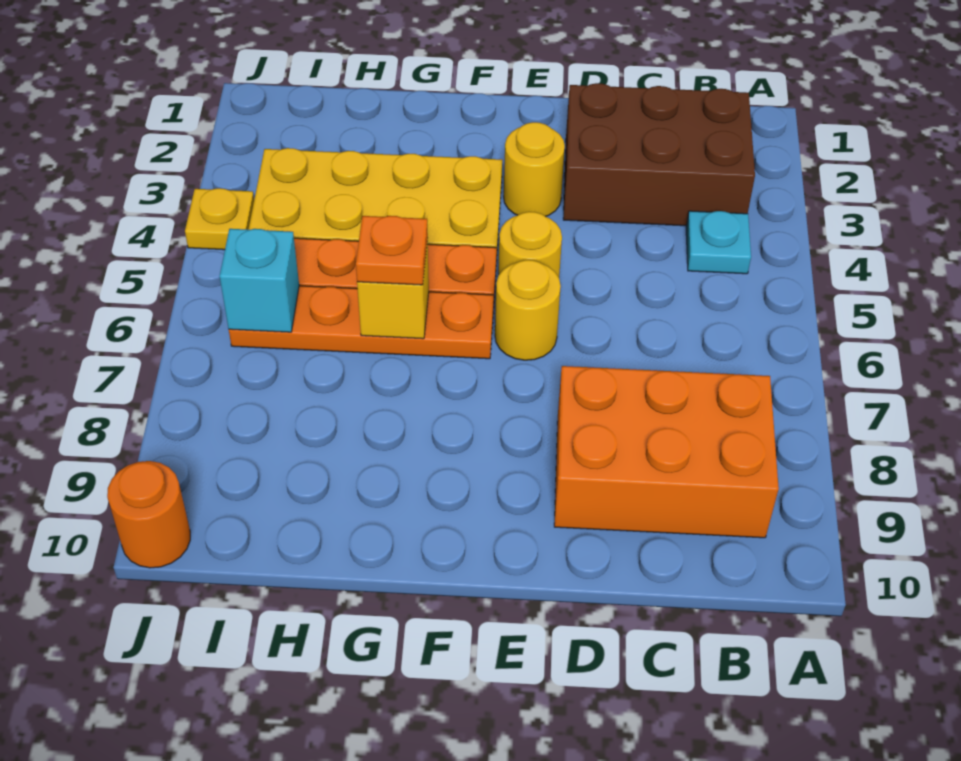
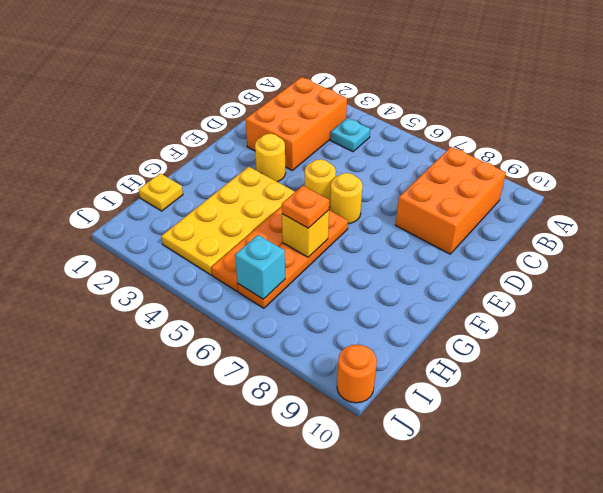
brown 2x3 brick [563,83,755,226] -> orange 2x3 brick [246,77,347,170]
yellow 1x1 plate [185,188,254,250] -> yellow 1x1 plate moved to [139,173,183,211]

